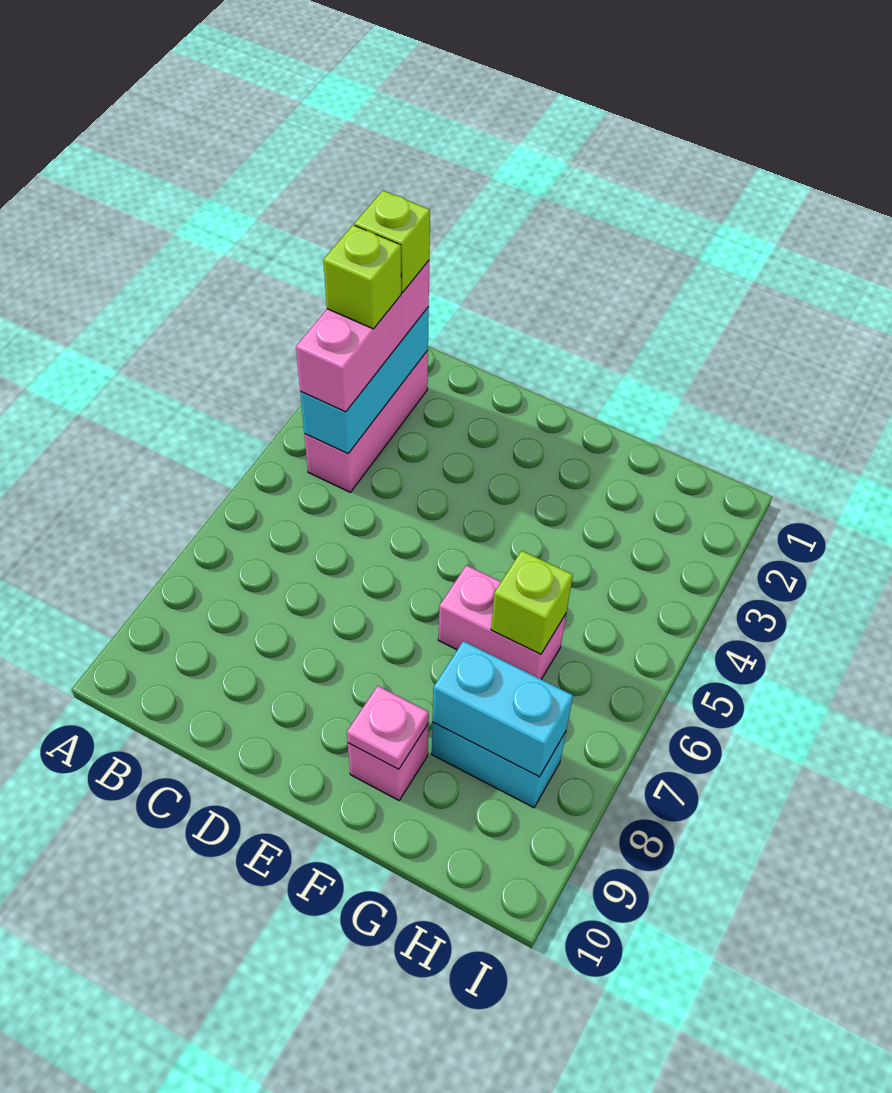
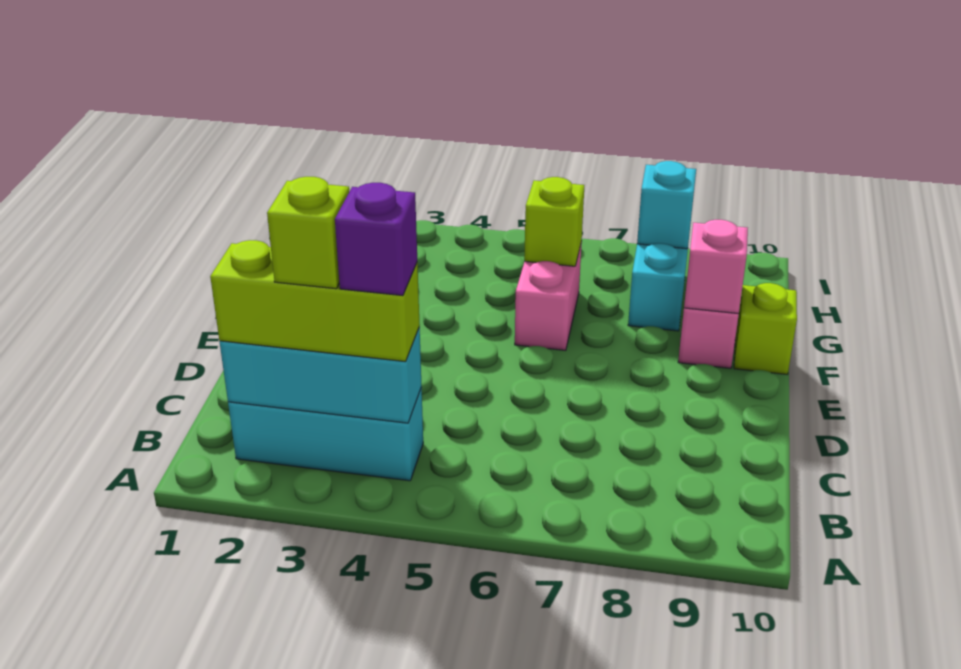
pink 1x3 brick [304,350,428,492] -> cyan 1x3 brick [228,388,423,481]
pink 1x3 brick [296,261,429,412] -> lime 1x3 brick [210,240,420,362]
lime 1x1 brick [354,191,430,293] -> lime 1x1 brick moved to [734,283,797,374]
none -> purple 1x1 brick [335,183,417,296]
pink 1x1 plate [347,686,429,769] -> pink 1x1 brick [684,220,748,314]
cyan 1x2 brick [433,641,573,777] -> cyan 1x1 brick [637,161,696,249]

